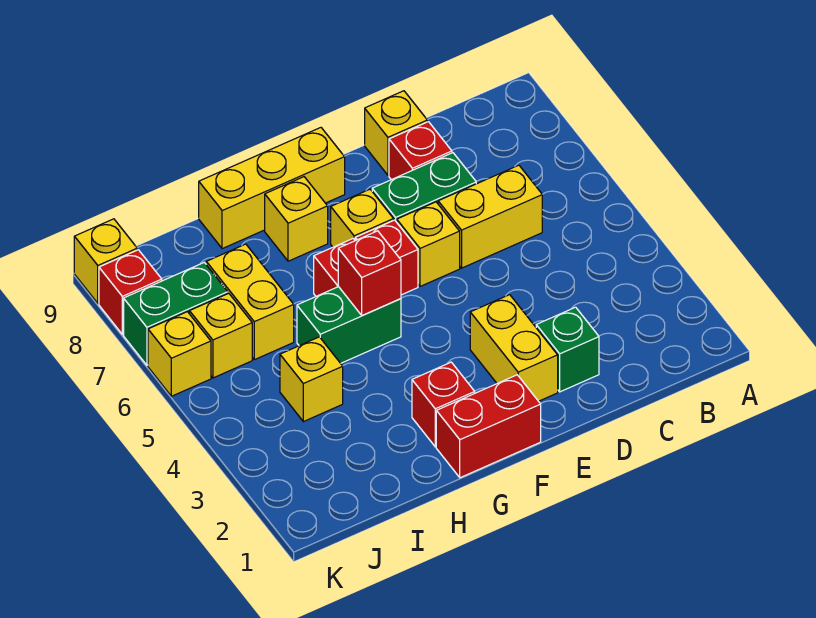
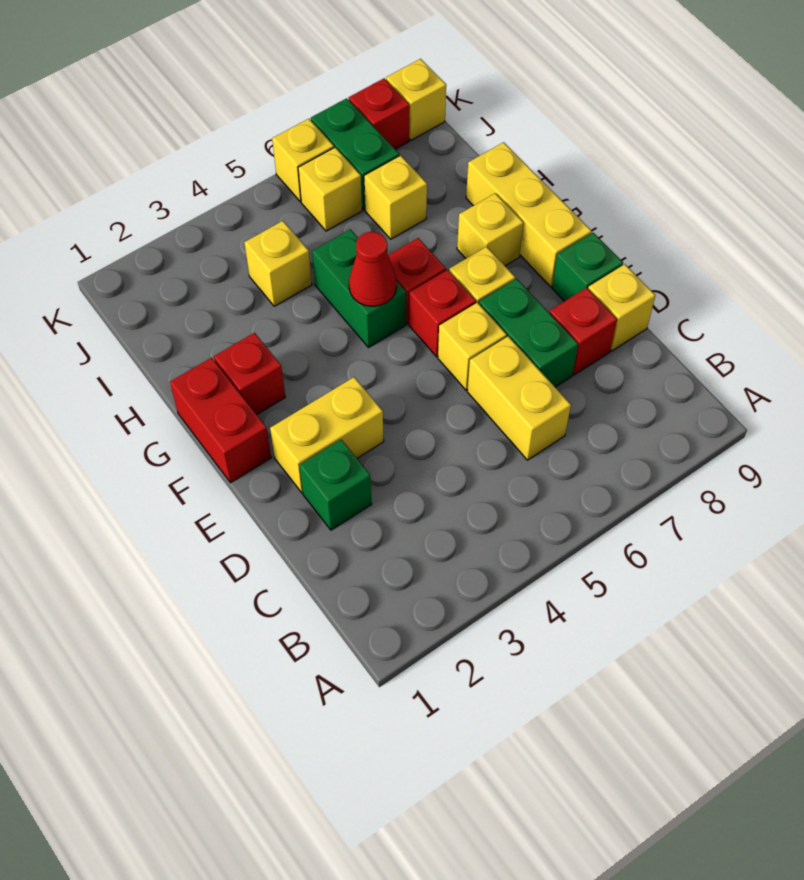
none -> green 1x1 brick [552,233,623,301]
red 1x1 brick [338,231,401,316] -> red 1x1 cone [349,232,397,306]
yellow 1x2 brick [206,244,294,360] -> yellow 1x1 brick [364,155,427,239]

